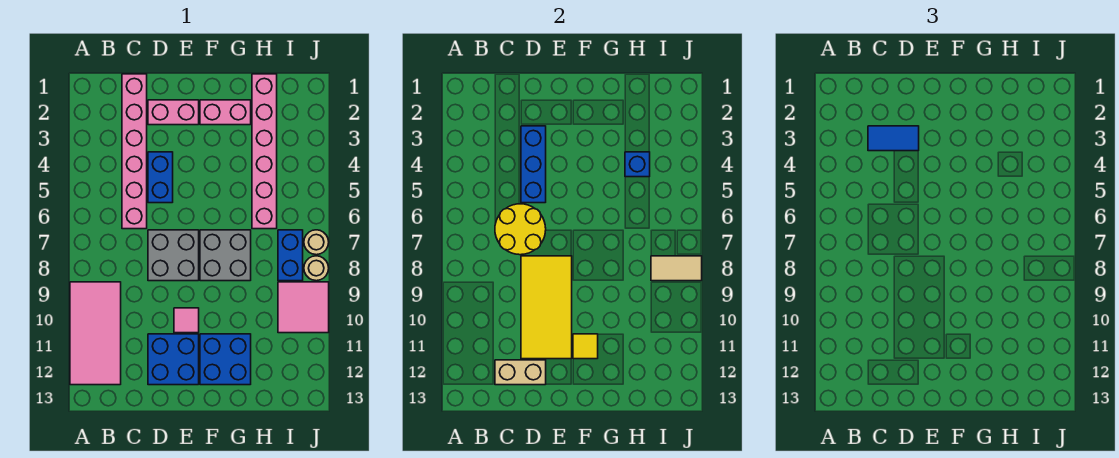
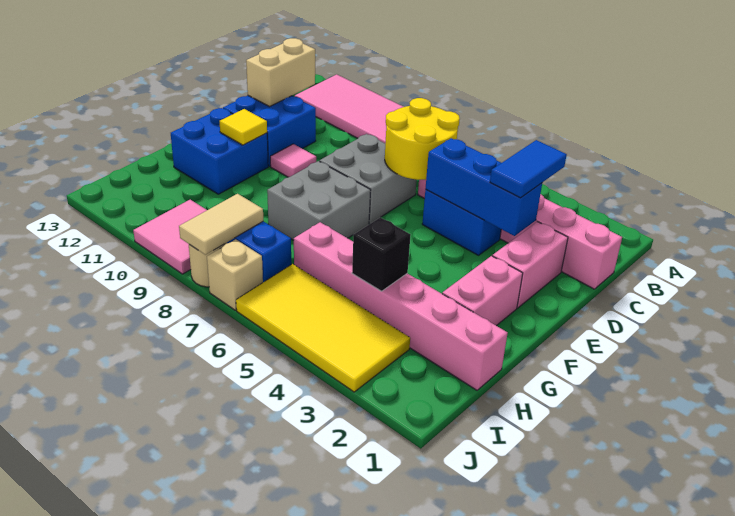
yellow 2x4 tile [521,256,572,359] -> yellow 2x4 tile moved to [236,264,410,392]
blue 1x1 brick [625,152,650,177] -> black 1x1 brick [352,217,410,291]
tan 1x1 round brick [304,230,329,255] -> tan 1x1 brick [207,239,263,310]

